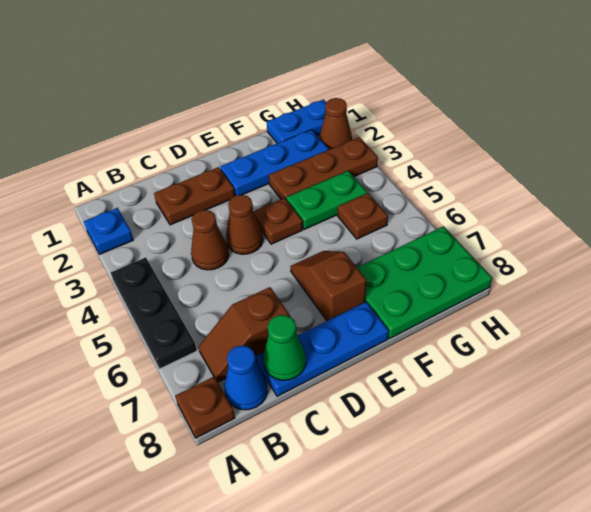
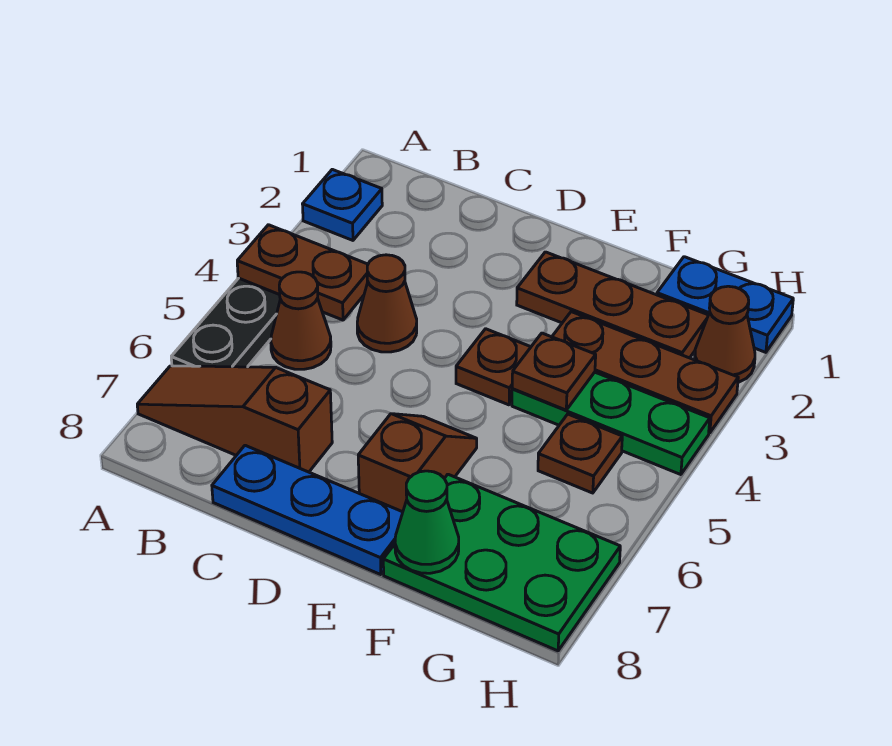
brown 1x1 plate [175,377,235,438] -> brown 1x1 plate moved to [512,333,596,410]
brown 1x2 slope [199,287,291,382] -> brown 1x3 slope [137,366,332,472]
blue 1x1 cone [225,345,268,410] -> none
brown 1x2 plate [154,167,235,225] -> brown 1x2 plate moved to [237,225,368,320]
green 1x1 cone [263,315,306,380] -> green 1x1 cone moved to [395,471,459,573]
brown 1x1 cone [226,195,263,254] -> brown 1x1 cone moved to [271,272,331,369]
blue 1x3 plate [220,130,329,196] -> brown 1x3 plate [517,252,708,358]
green 1x2 plate [286,171,367,229] -> green 1x3 plate [512,372,710,475]

